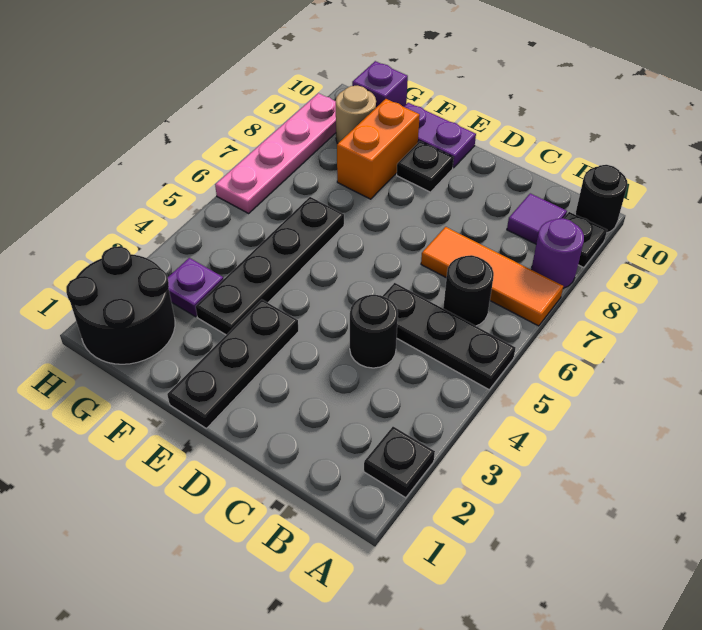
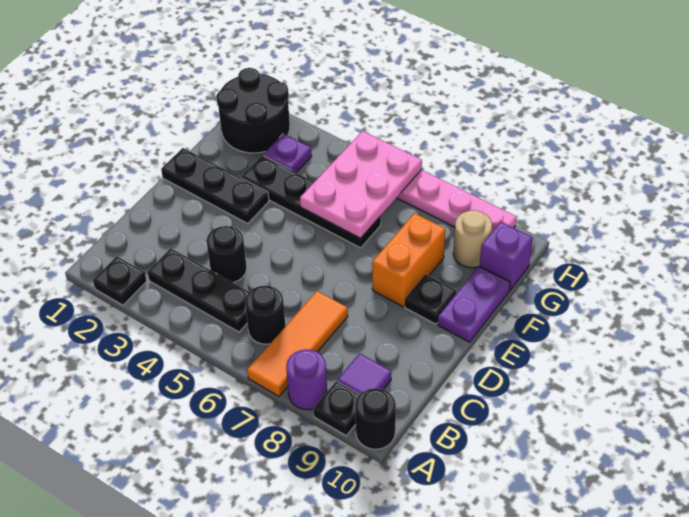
black 1x3 plate [383,283,516,390] -> black 1x3 plate turned to [148,248,249,332]
none -> pink 2x3 plate [300,131,422,238]
orange 1x2 brick [337,99,420,199] -> orange 1x2 brick turned to [372,213,445,307]

